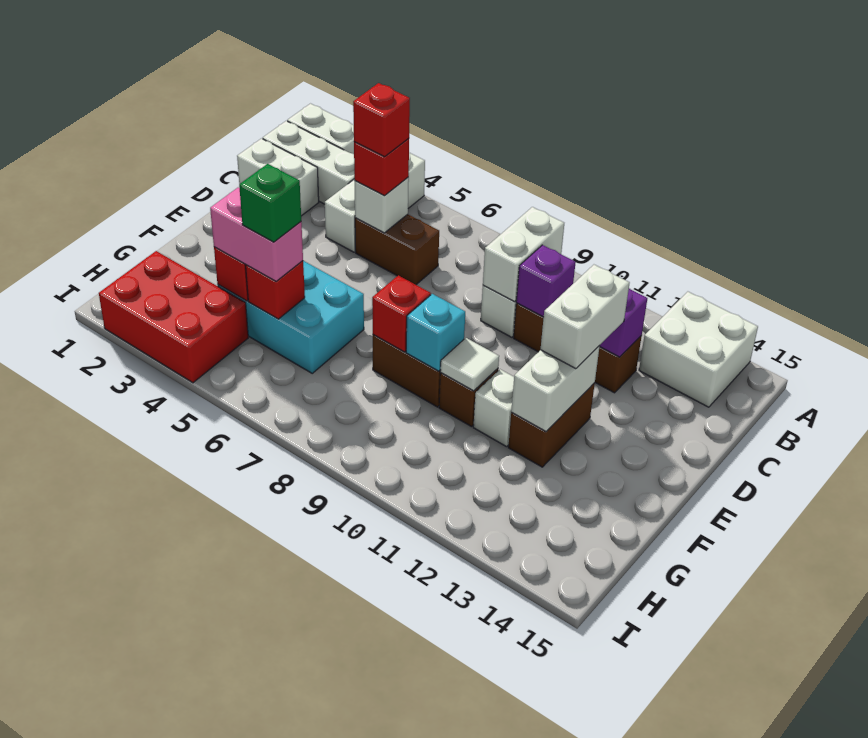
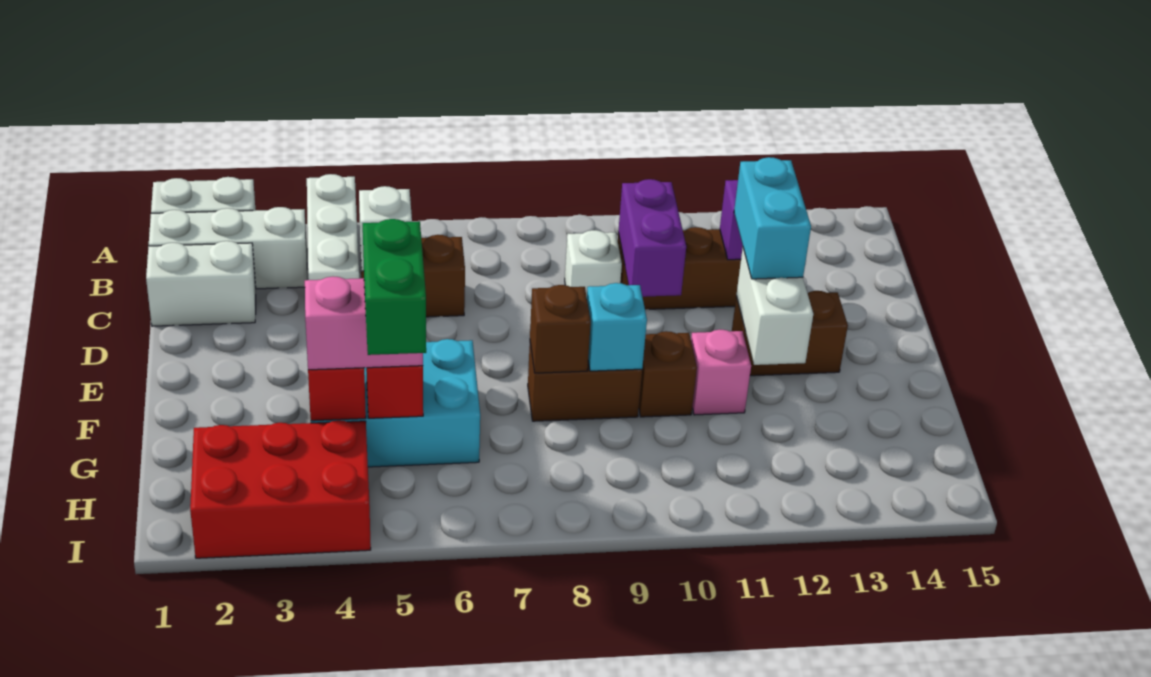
white 2x2 brick [639,292,758,407] -> none
white 1x2 brick [483,207,564,302] -> none
red 1x1 brick [354,138,409,196] -> none
red 1x1 brick [353,83,410,157] -> none
purple 1x1 brick [516,245,576,317] -> purple 1x2 brick [618,179,686,297]
white 1x2 brick [541,265,629,369] -> cyan 1x2 brick [734,157,811,279]
brown 1x2 brick [508,383,595,467] -> brown 1x2 brick turned to [732,291,848,376]
red 1x1 brick [372,275,431,352] -> brown 1x1 brick [530,285,591,373]
white 1x1 tile [440,338,499,391] -> none
white 1x1 brick [473,369,514,447] -> pink 1x1 brick [691,330,751,415]
green 1x1 brick [239,164,301,242] -> green 1x2 brick [363,219,426,355]

